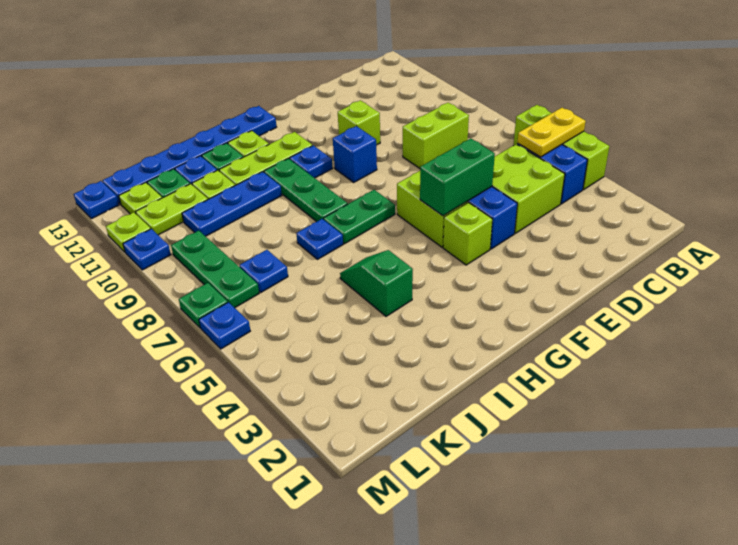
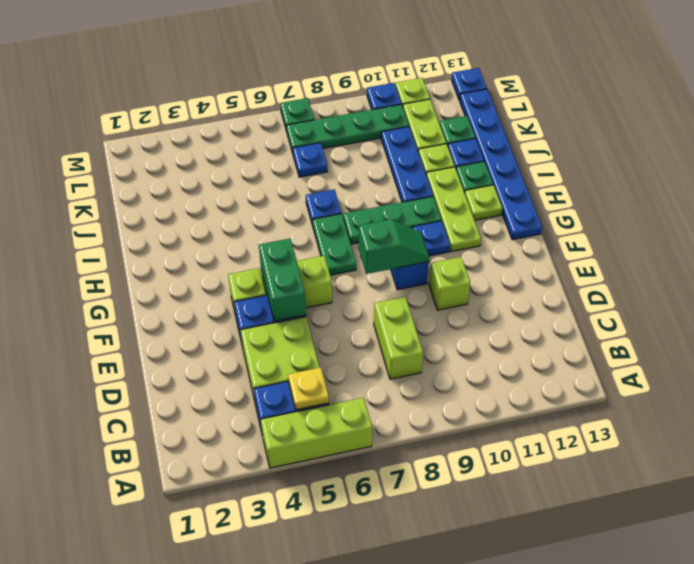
yellow 1x2 plate [517,108,586,157] -> yellow 1x1 plate [288,368,329,410]
green 1x2 slope [340,250,413,316] -> green 1x2 slope moved to [358,219,429,274]
green 1x3 plate [171,231,259,308] -> green 1x4 plate [286,104,409,153]
lime 1x1 plate [119,182,162,214] -> none
blue 1x1 plate [199,302,250,349] -> none

